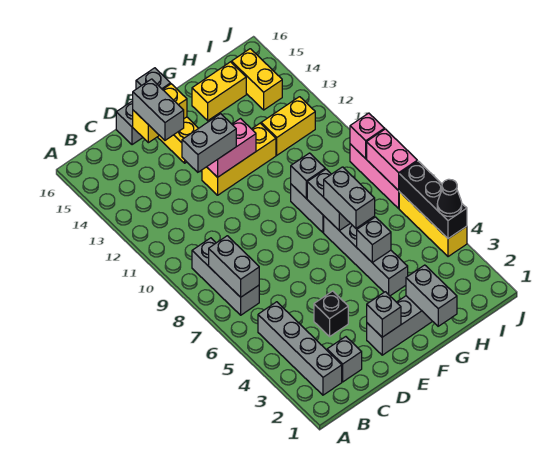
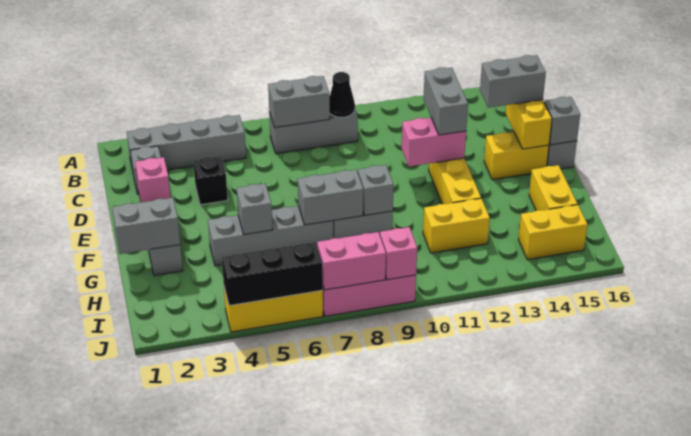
grey 1x1 brick [367,292,401,337] -> pink 1x1 brick [135,157,171,202]
pink 1x2 brick [207,119,256,177] -> pink 1x2 brick turned to [402,118,466,166]
grey 1x2 brick [324,167,375,228] -> none
yellow 1x2 brick [261,97,315,155] -> yellow 1x2 brick turned to [423,199,490,253]
black 1x1 cone [437,179,462,217] -> black 1x1 cone moved to [330,72,355,117]

